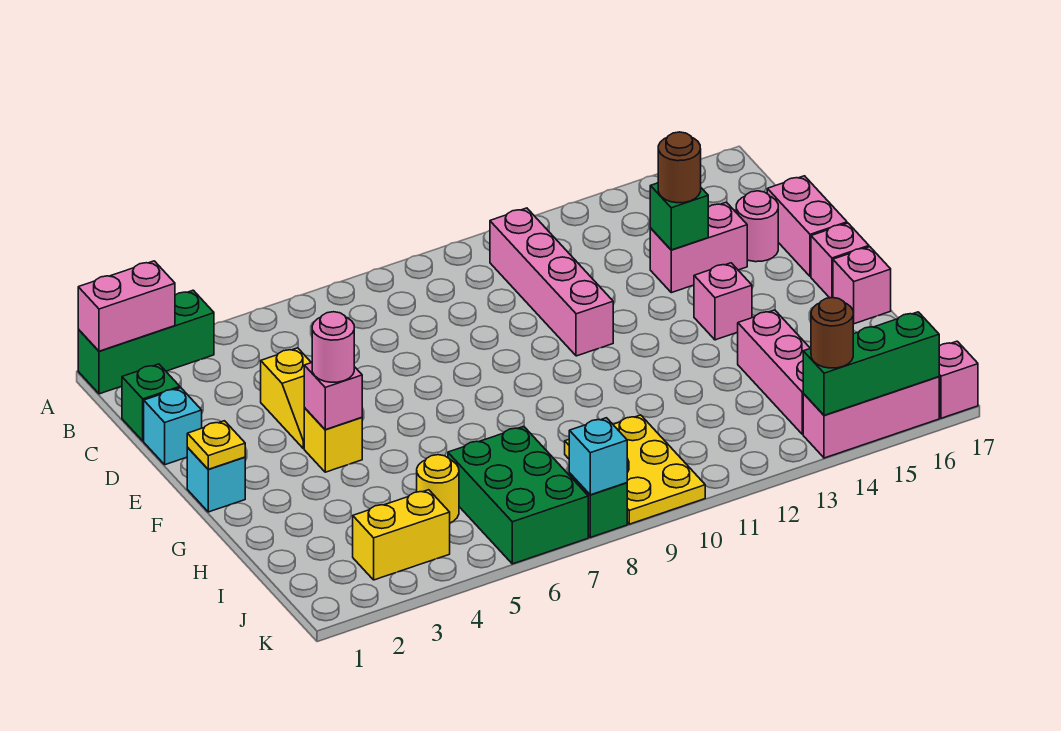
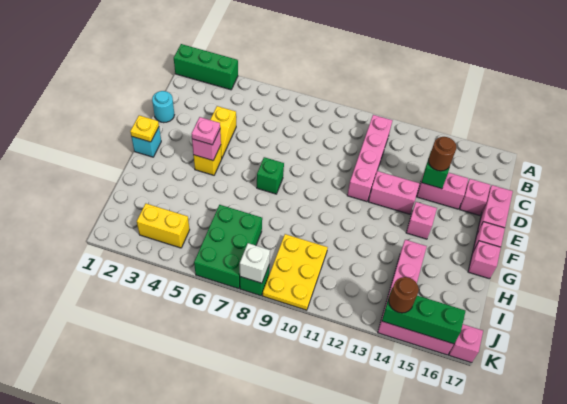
pink 1x2 brick [78,261,175,351] -> pink 1x2 brick moved to [369,171,420,214]
green 1x1 brick [122,364,180,441] -> green 1x1 brick moved to [257,157,284,194]
cyan 1x1 brick [144,388,202,465] -> cyan 1x1 round brick [152,91,174,123]
pink 1x1 round brick [736,191,778,262] -> pink 1x1 brick [460,179,490,216]
pink 1x1 round brick [312,312,354,382] -> pink 1x1 plate [192,117,220,145]
yellow 1x1 round brick [417,455,459,523] -> none
cyan 1x1 brick [569,418,627,495] -> white 1x1 brick [240,243,270,283]

